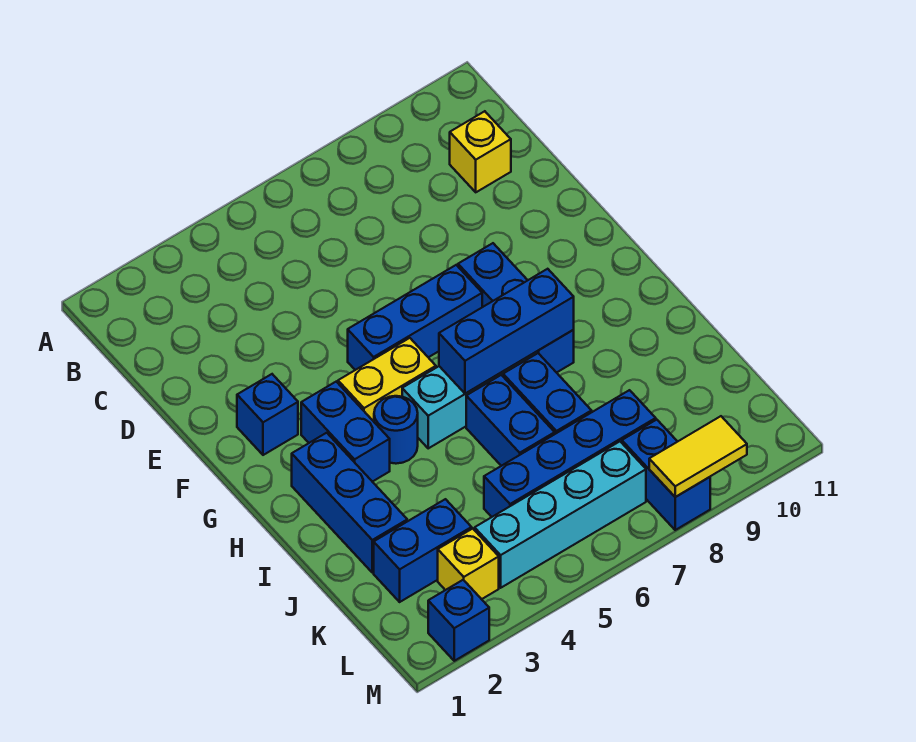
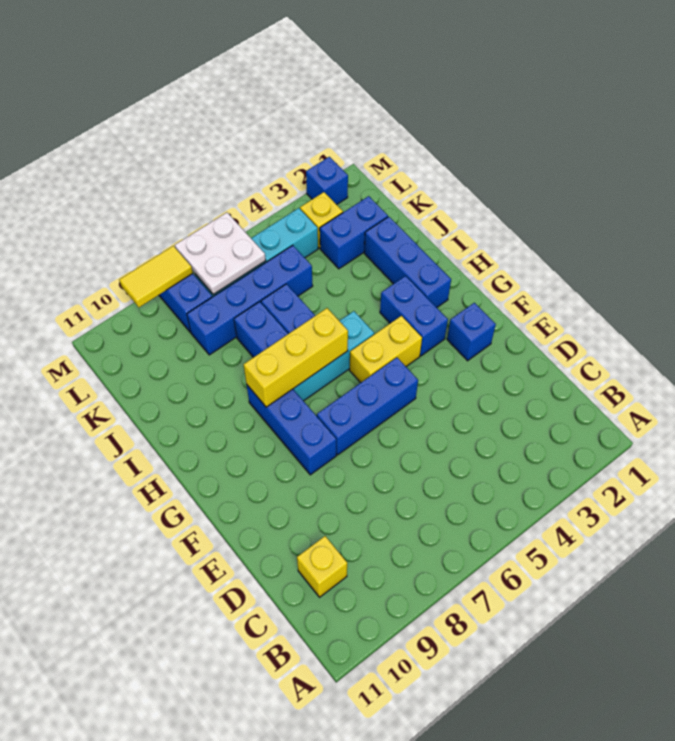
blue 1x1 round brick [374,396,418,464] -> none
blue 1x3 brick [439,269,574,394] -> yellow 1x3 brick [244,308,348,407]
none -> white 2x2 plate [175,213,266,295]

